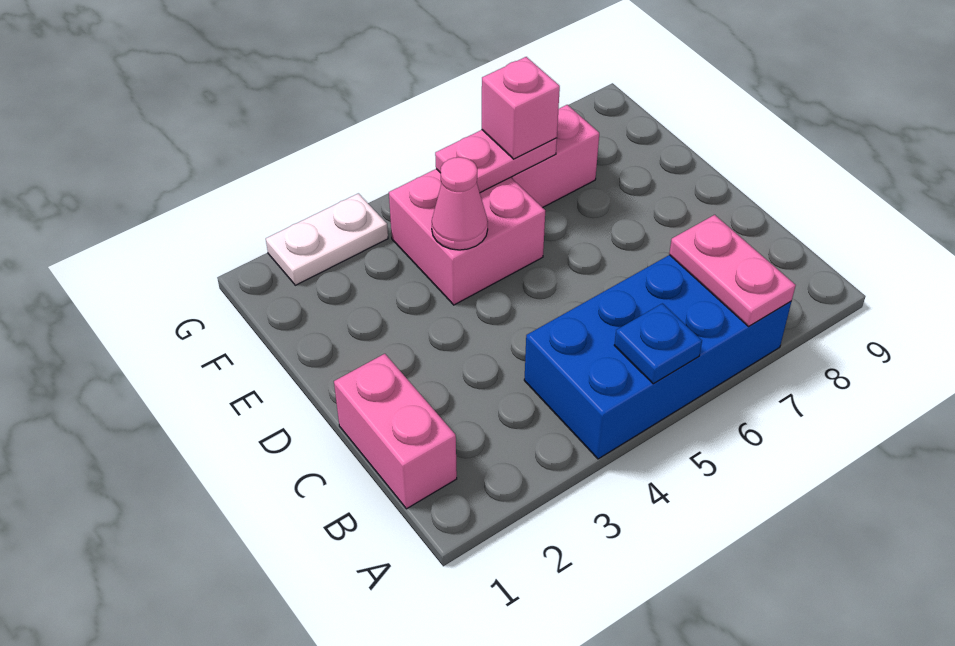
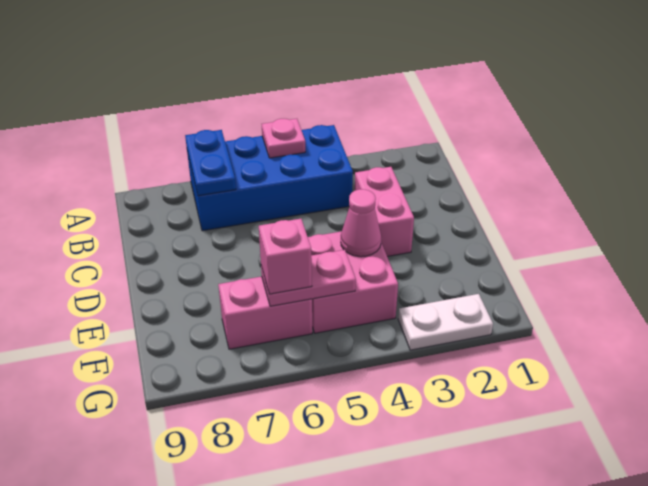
blue 1x1 plate [614,303,702,384] -> pink 1x1 plate [262,119,305,158]
pink 1x2 plate [669,215,796,326] -> blue 1x2 plate [185,130,236,196]
pink 1x2 brick [334,354,457,509] -> pink 1x2 brick moved to [355,167,414,256]

